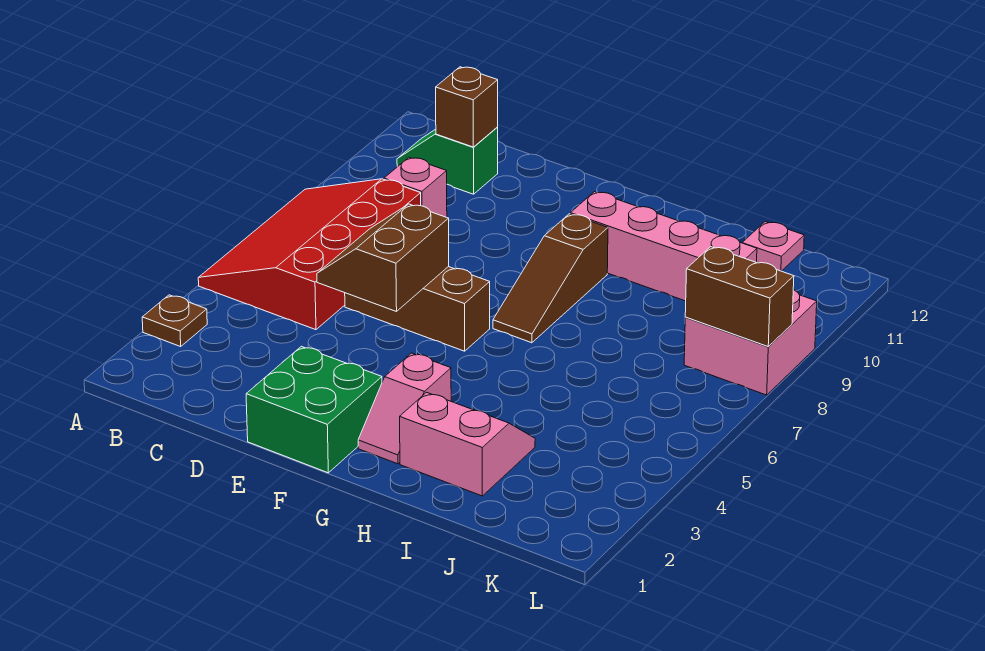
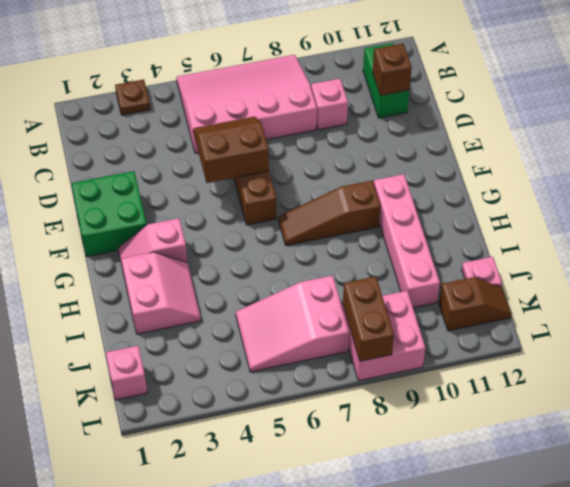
red 3x4 slope [198,179,421,330] -> pink 3x4 slope [176,55,317,153]
green 1x2 slope [397,128,498,194] -> green 1x2 brick [363,43,409,118]
none -> pink 2x3 slope [236,276,349,372]
none -> pink 1x1 brick [106,346,147,400]
none -> brown 1x2 slope [439,277,512,331]

